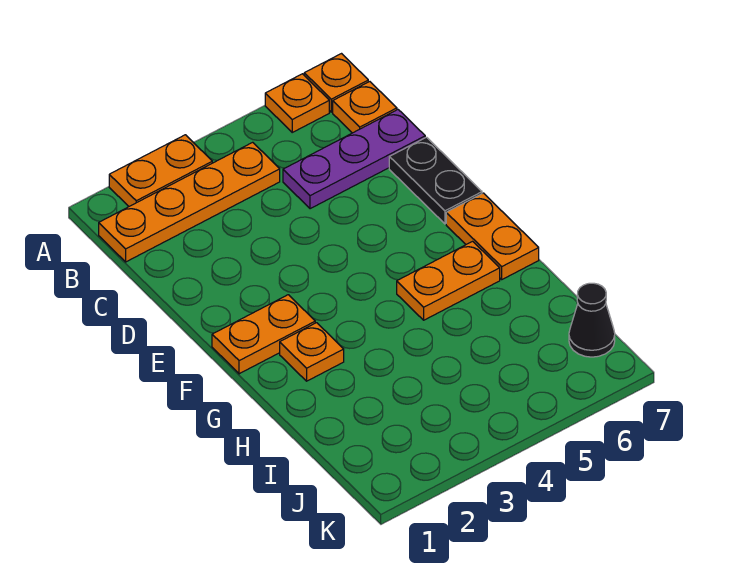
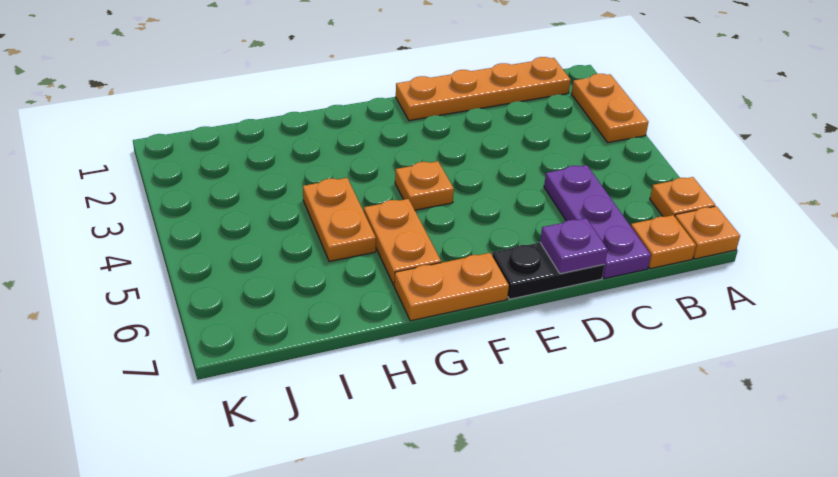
orange 1x4 plate [99,142,280,262] -> orange 1x4 plate turned to [396,57,571,121]
none -> purple 1x1 plate [540,218,608,274]
orange 1x2 plate [212,295,315,374] -> orange 1x2 plate moved to [303,178,376,262]
orange 1x1 plate [280,323,344,381] -> orange 1x1 plate moved to [395,161,454,210]
black 1x1 cone [569,283,615,357] -> none

